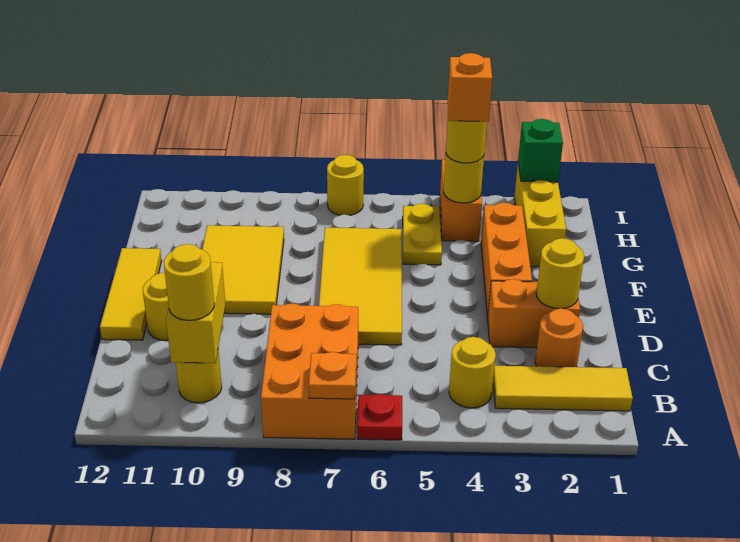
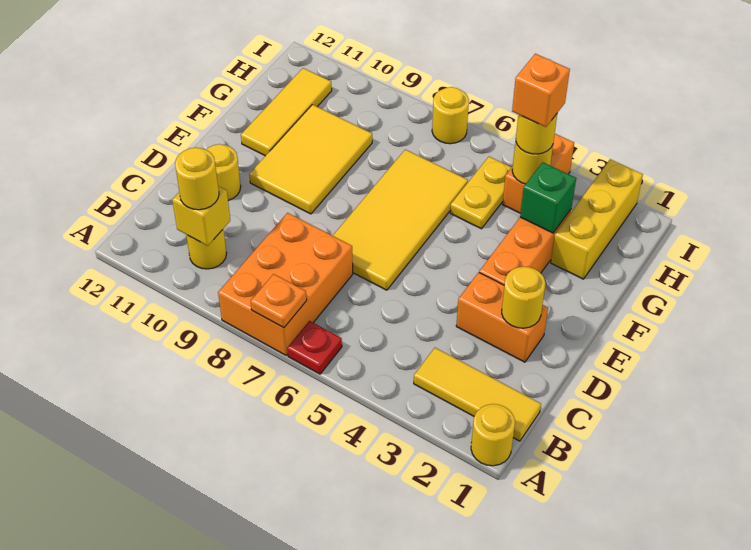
yellow 1x1 round brick [449,337,496,408] -> yellow 1x1 round brick moved to [471,404,515,466]
yellow 1x2 brick [166,262,225,363] -> yellow 1x1 brick [172,186,230,246]
orange 1x1 round brick [535,308,583,367] -> none
yellow 1x3 tile [100,248,161,340] -> yellow 1x3 tile moved to [241,68,332,156]
green 1x1 brick [518,119,563,182] -> green 1x1 brick moved to [520,162,576,233]

